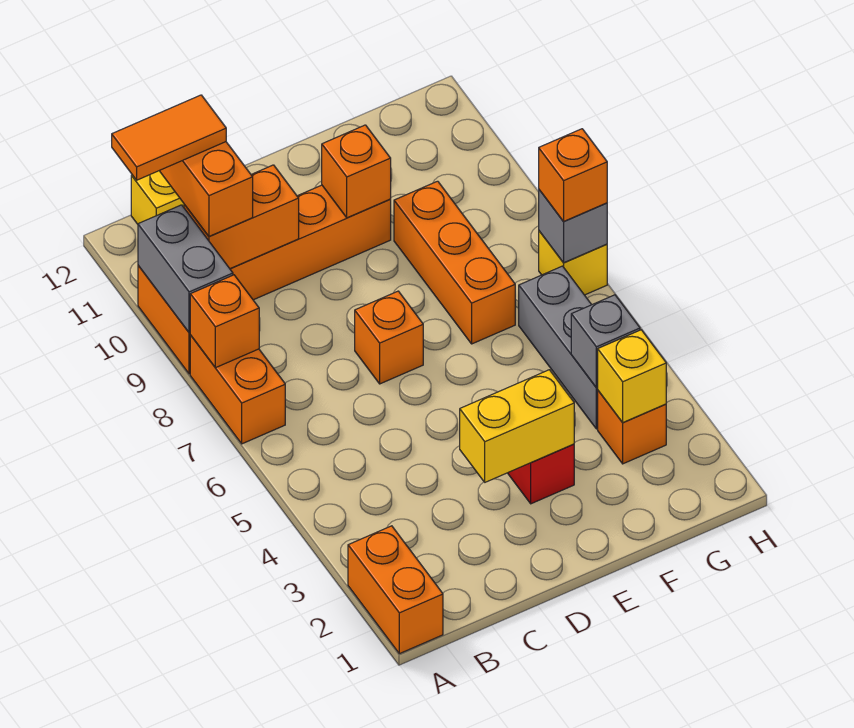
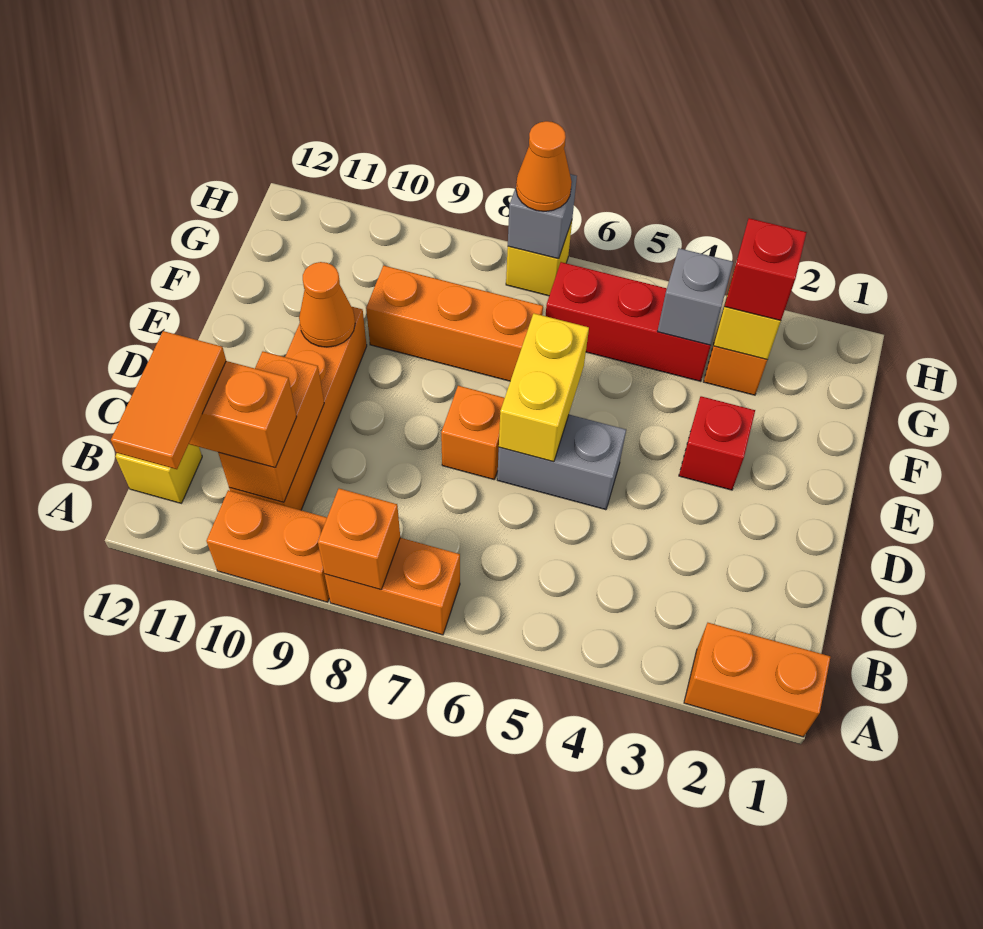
grey 1x2 brick [138,205,233,333] -> grey 1x2 brick moved to [497,415,626,510]
yellow 1x2 brick [460,370,574,482] -> yellow 1x2 brick moved to [499,313,589,462]
orange 1x1 brick [322,125,391,218] -> orange 1x1 cone [299,262,355,347]
none -> red 1x1 brick [725,218,807,321]
grey 1x3 brick [519,266,598,429] -> red 1x3 brick [546,262,711,381]
orange 1x1 brick [539,129,607,222] -> orange 1x1 cone [516,121,572,211]

